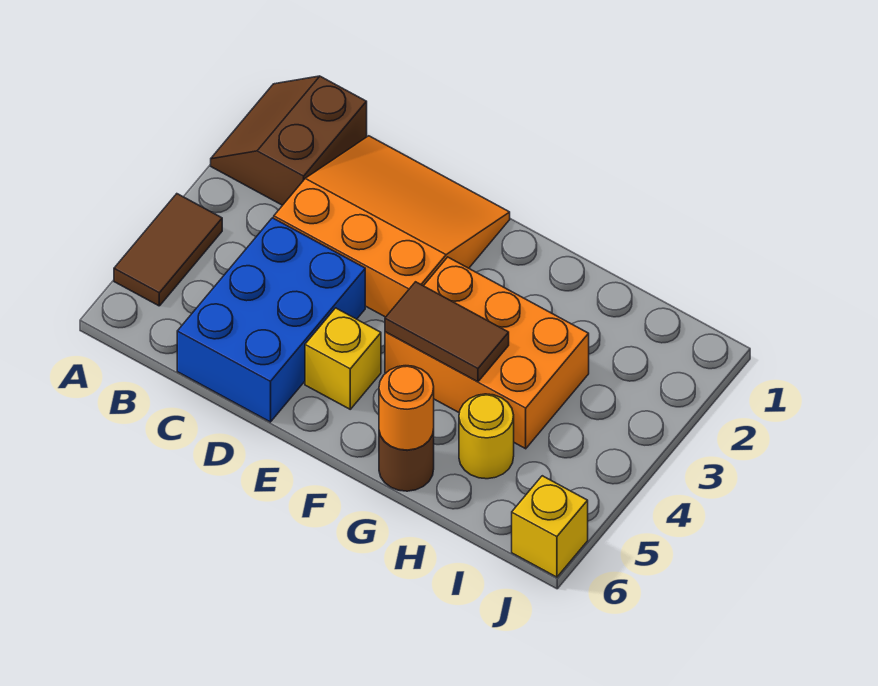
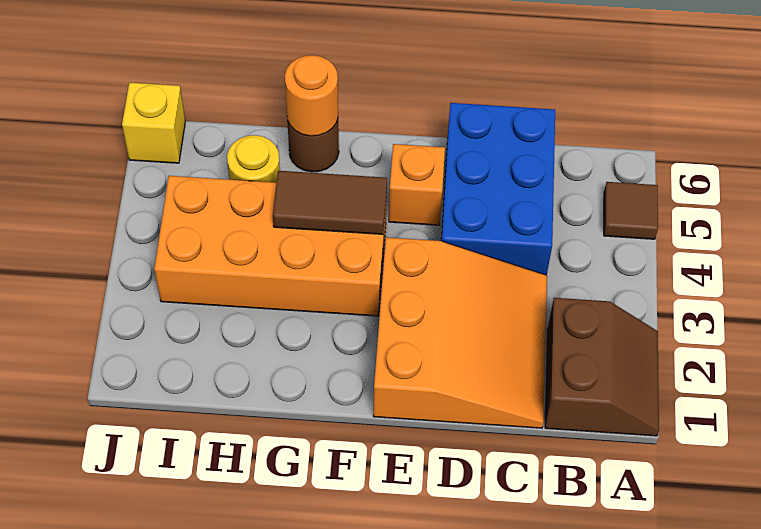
brown 1x2 tile [114,194,222,306] -> brown 1x1 tile [604,182,658,239]
orange 3x3 slope [274,136,510,317] -> orange 3x3 slope turned to [373,237,547,428]
yellow 1x1 brick [305,308,381,409] -> orange 1x1 brick [389,144,445,225]
orange 2x3 brick [385,257,589,449] -> orange 2x4 brick [154,176,387,316]

